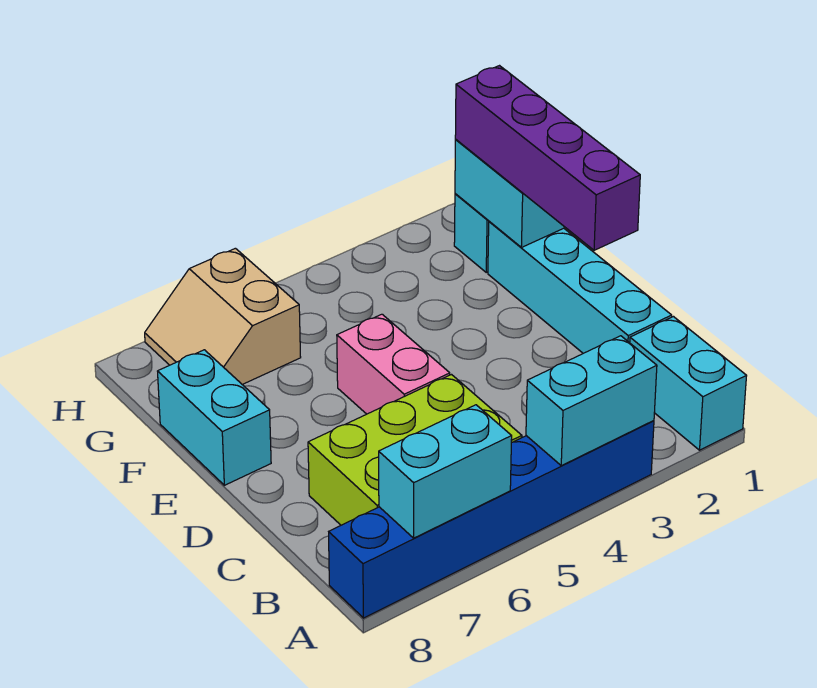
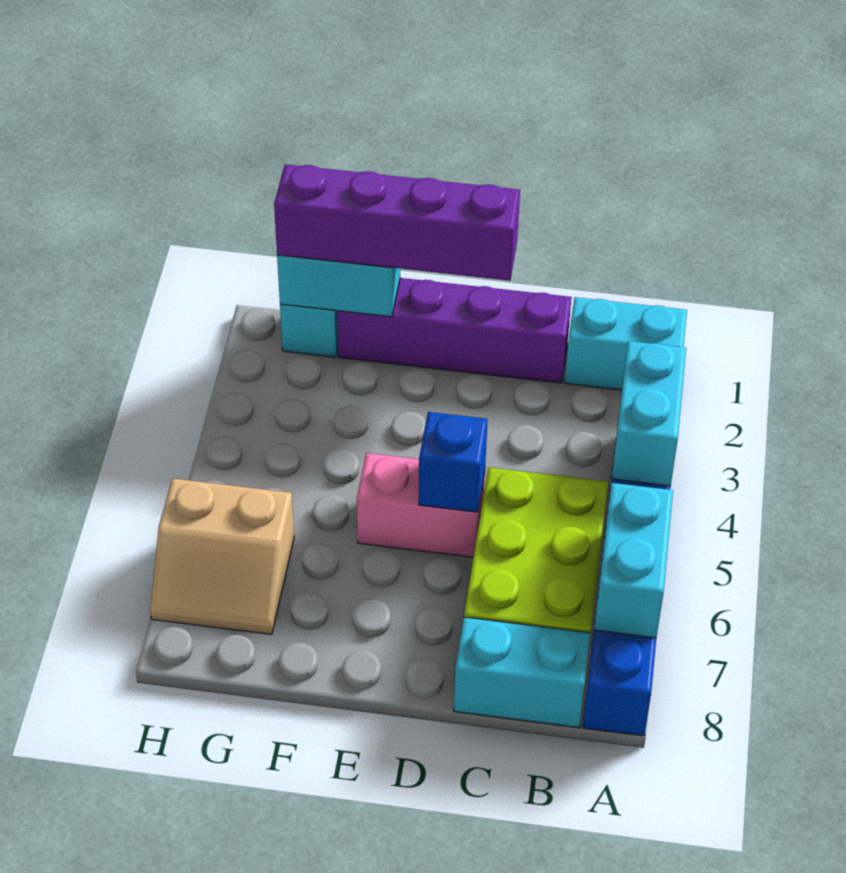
cyan 1x4 brick [488,221,672,353] -> purple 1x4 brick [337,278,572,383]
none -> blue 1x1 brick [419,412,488,512]
cyan 1x2 brick [158,350,271,485] -> cyan 1x2 brick moved to [454,617,591,728]

